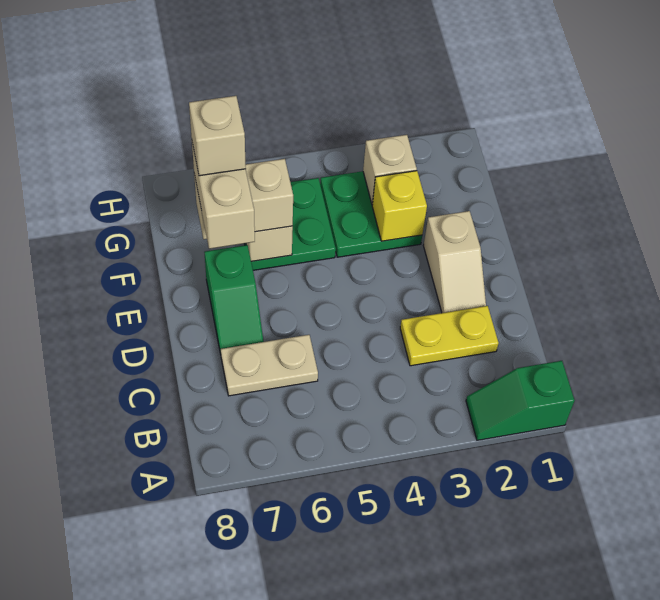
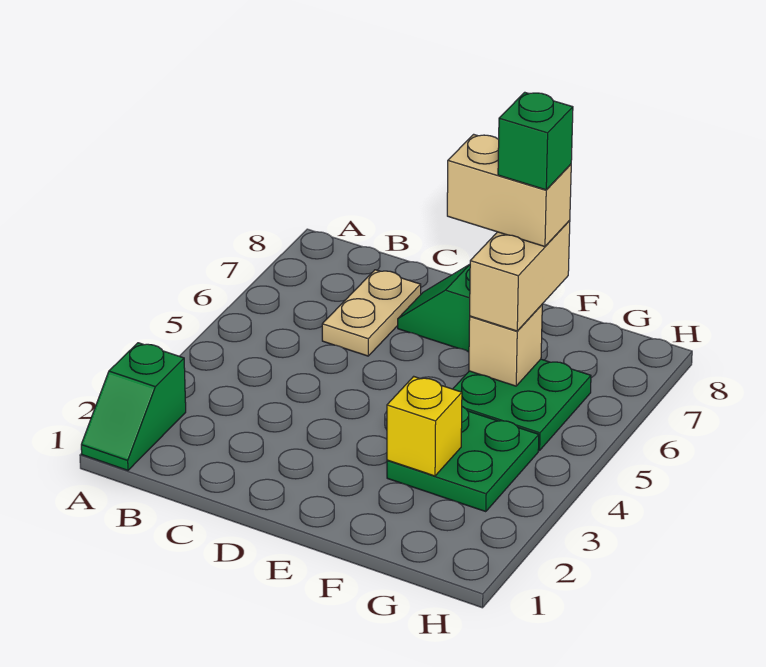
green 1x2 slope [466,361,575,440] -> green 1x2 slope turned to [81,343,186,470]
yellow 1x2 plate [400,306,499,366] -> none
tan 1x2 slope [423,211,486,313] -> none
tan 1x1 brick [189,96,246,176] -> green 1x1 brick [498,92,573,190]
tan 1x1 brick [363,135,417,205] -> none

